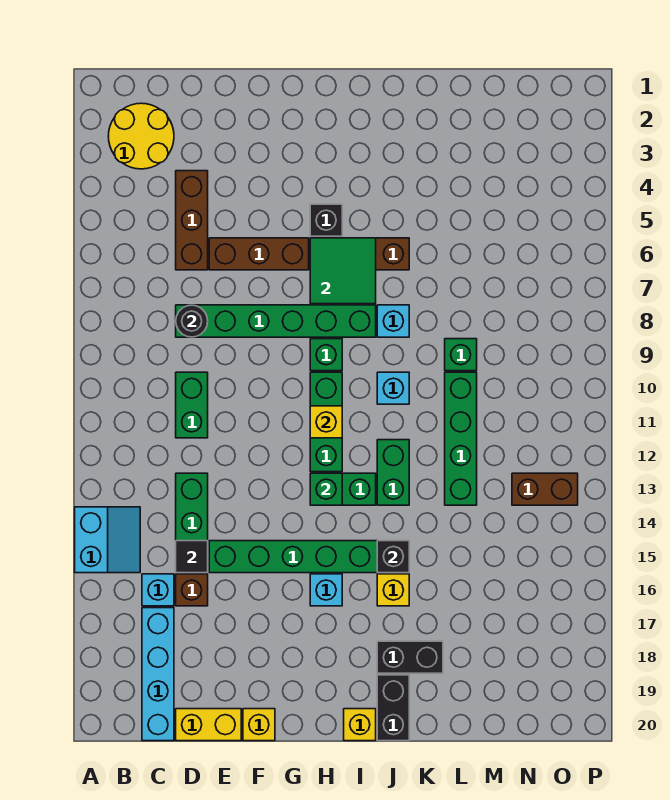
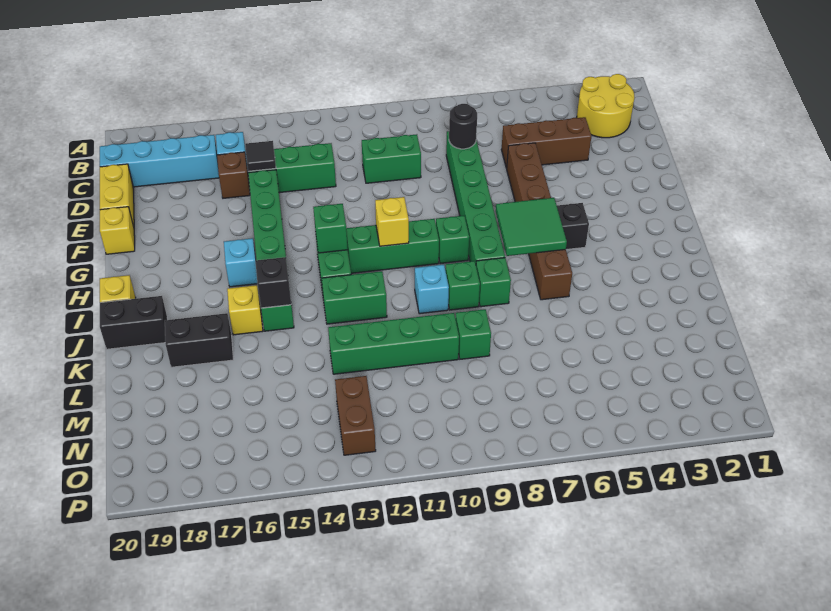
cyan 2x2 slope [75,507,140,573] -> none
cyan 1x1 brick [377,305,409,337] -> green 1x1 brick [476,258,511,307]
none -> green 1x1 brick [445,261,480,310]
black 1x2 brick [377,641,443,673] -> black 1x2 brick turned to [165,313,233,367]

